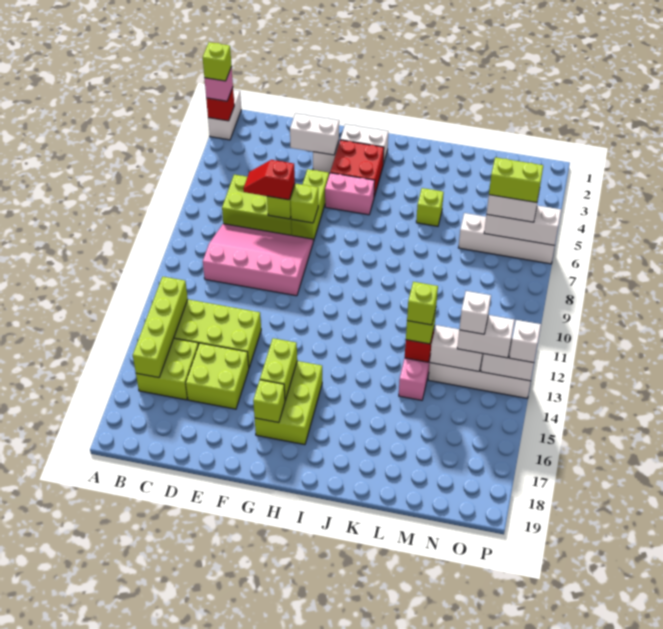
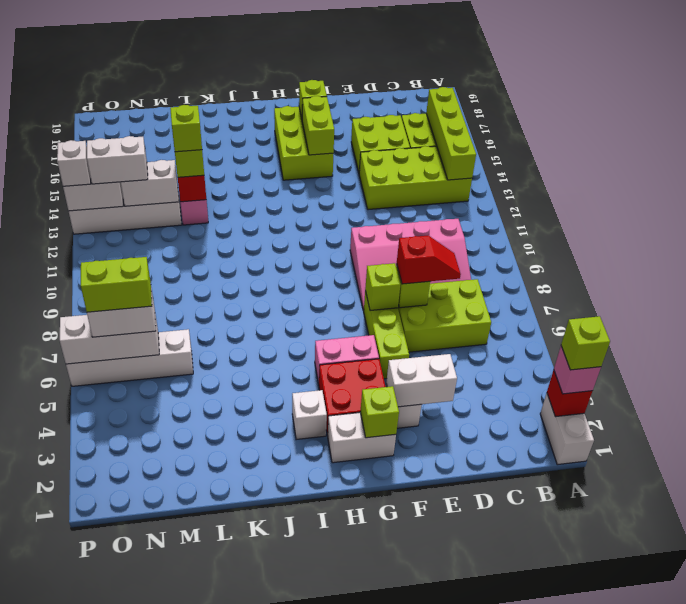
lime 1x1 brick [416,188,444,226] -> lime 1x1 brick moved to [360,386,399,438]
white 1x1 brick [459,291,491,334] -> white 1x1 brick moved to [292,390,327,440]

